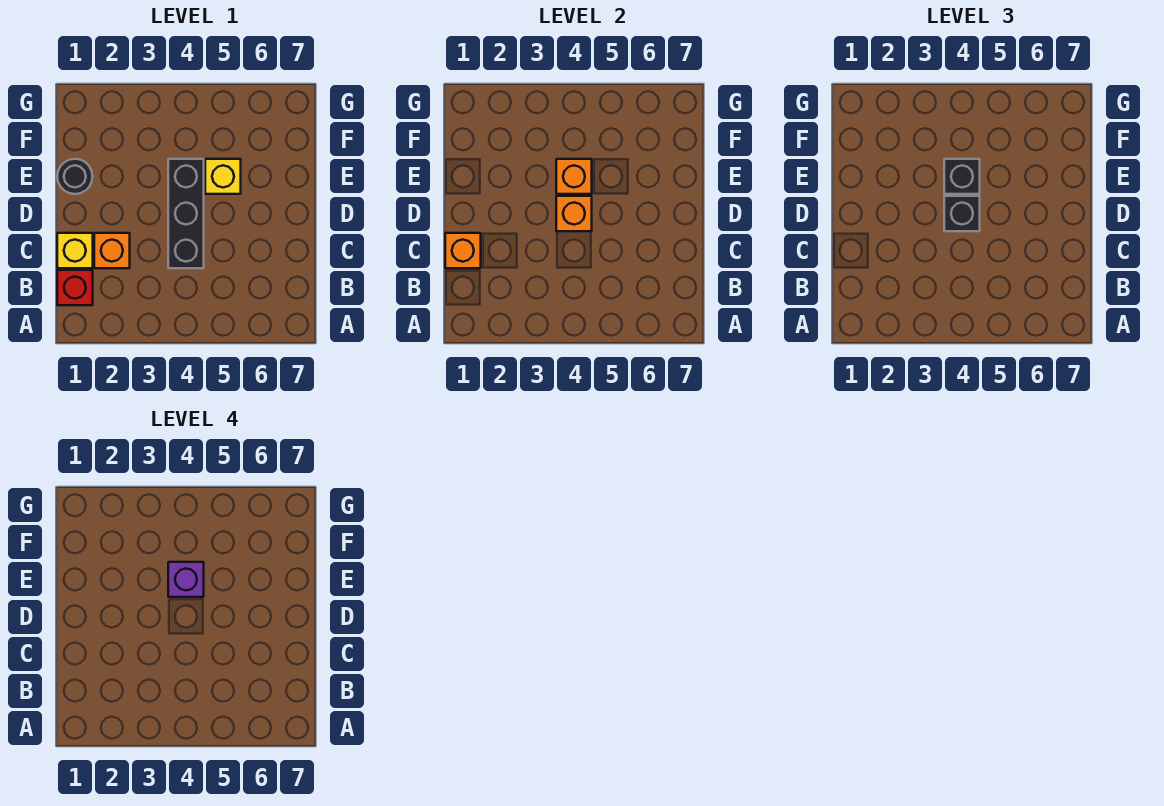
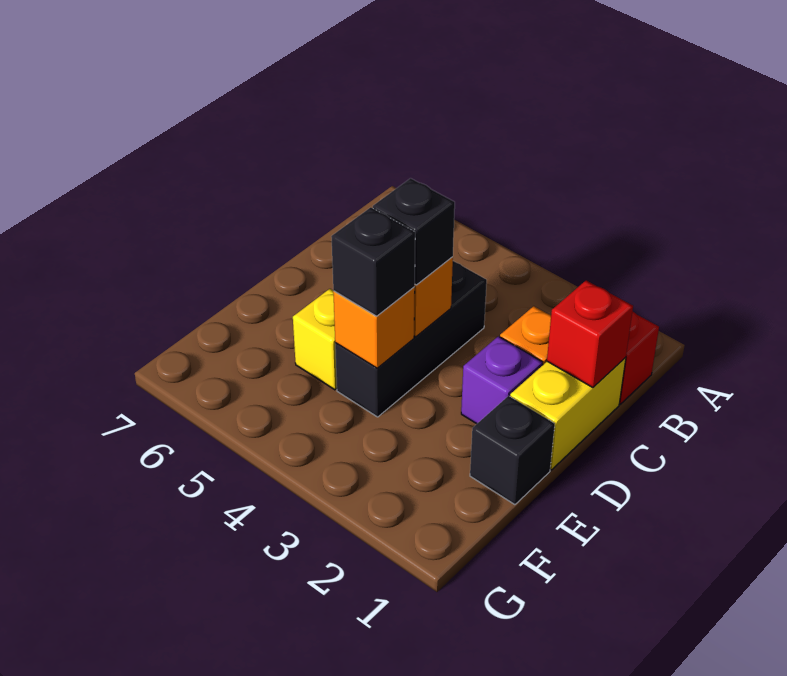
yellow 1x1 brick [57,233,93,268] -> yellow 1x2 brick [510,358,626,470]
orange 1x1 brick [445,233,481,268] -> red 1x1 brick [547,280,633,388]
black 1x1 round brick [57,159,92,194] -> black 1x1 brick [470,396,555,505]
purple 1x1 brick [168,562,204,597] -> purple 1x1 brick moved to [461,336,543,424]

